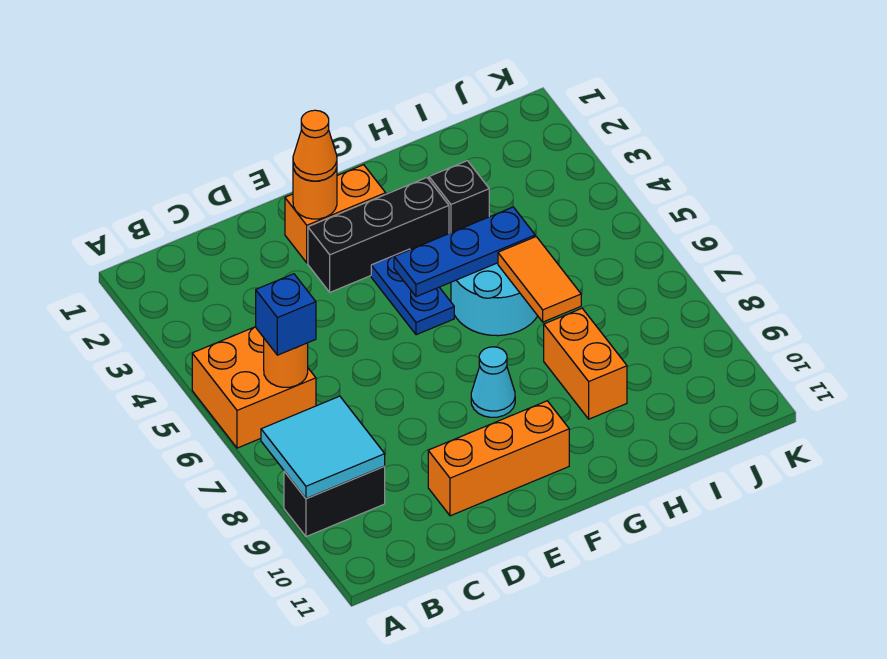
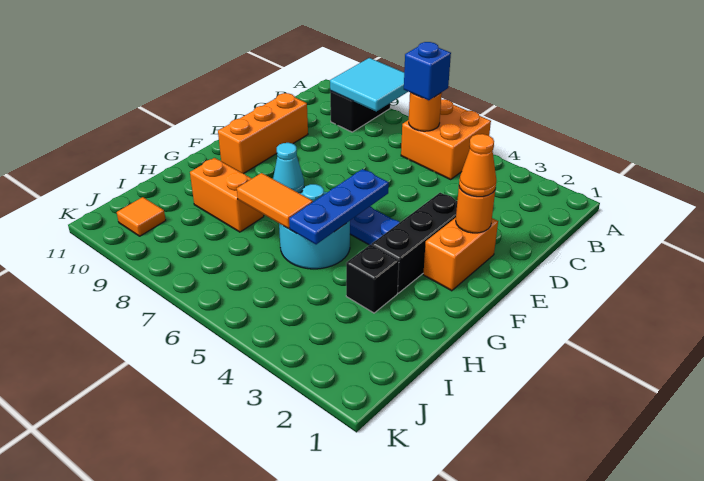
none -> orange 1x1 tile [117,197,166,236]

